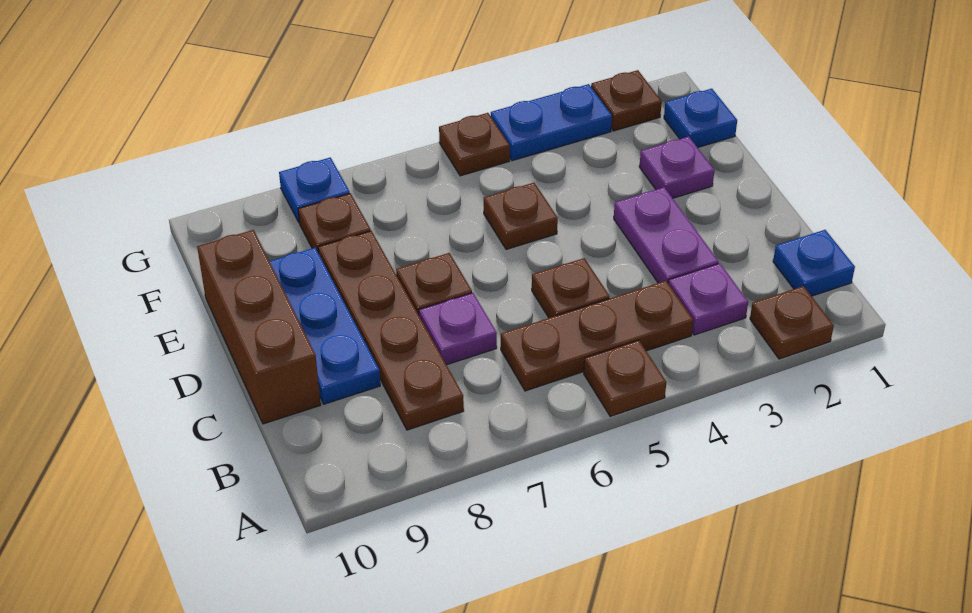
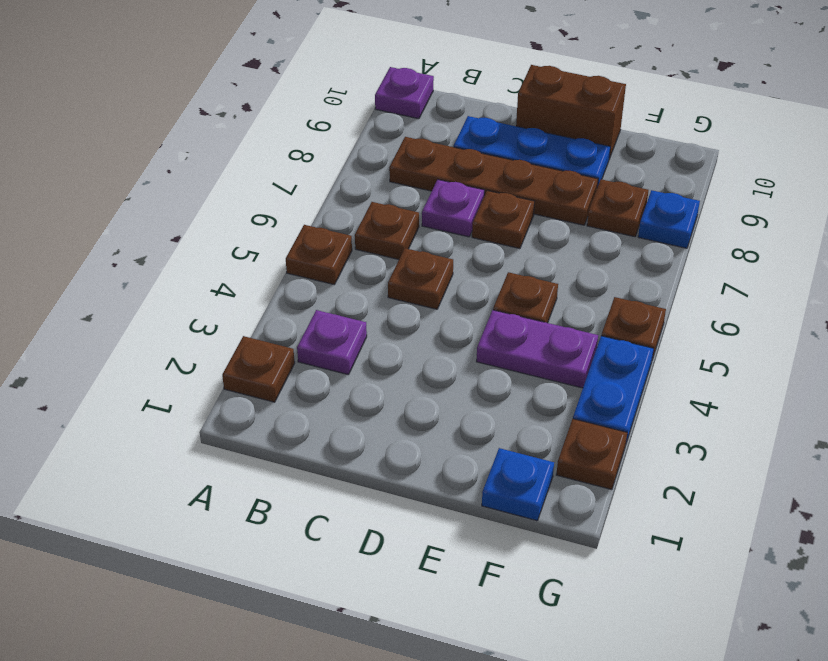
blue 1x1 plate [773,230,855,296] -> none
brown 1x3 plate [501,281,693,391] -> brown 1x1 plate [355,202,419,259]
purple 1x2 plate [614,187,719,283] -> purple 1x2 plate moved to [476,310,598,388]
brown 1x3 brick [197,230,321,424] -> brown 1x2 brick [516,65,626,159]
purple 1x1 plate [639,137,715,198] -> purple 1x1 plate moved to [375,67,434,119]

